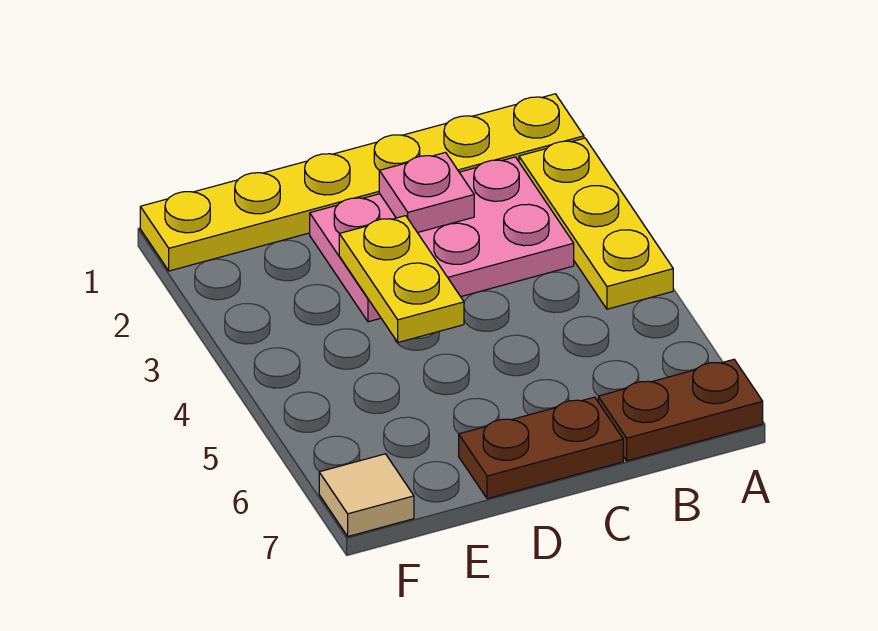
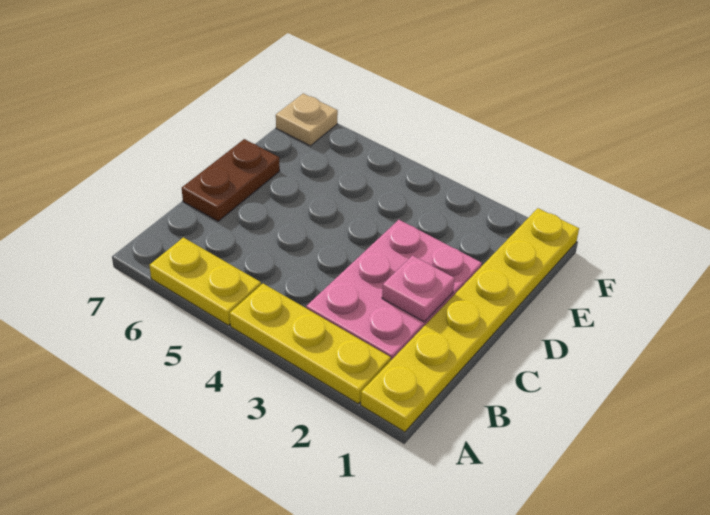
brown 1x2 plate [598,359,763,461] -> none
yellow 1x2 plate [339,216,464,342] -> yellow 1x2 plate moved to [149,237,261,326]
tan 1x1 tile [319,454,414,536] -> tan 1x1 plate [276,93,338,146]

